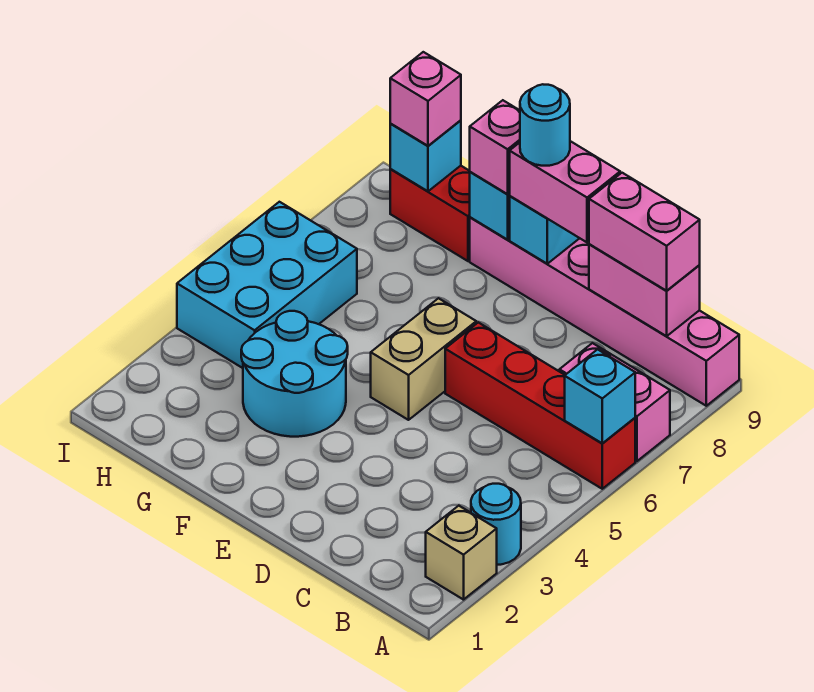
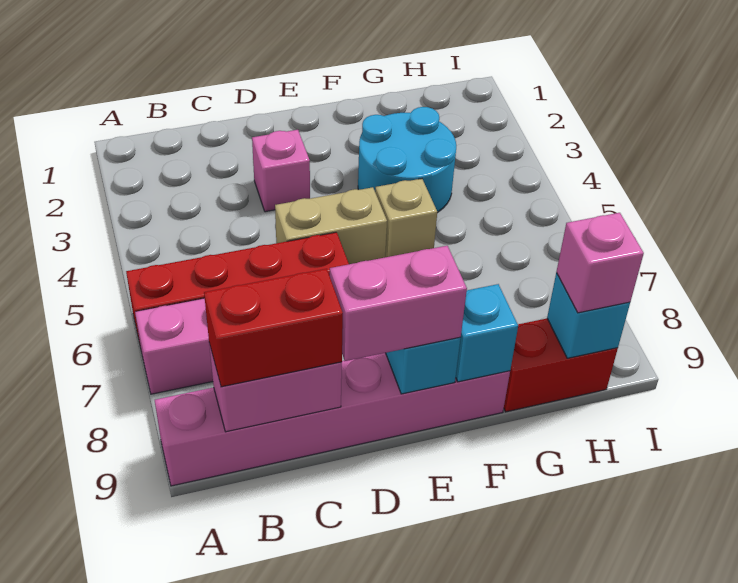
tan 1x1 brick [426,506,497,600] -> tan 1x1 brick moved to [375,179,437,257]
cyan 1x1 round brick [471,484,521,565] -> none
cyan 1x1 brick [565,349,635,444] -> none
pink 1x2 brick [589,173,700,291] -> red 1x2 brick [204,269,343,387]
tan 1x2 brick [371,298,476,420] -> tan 1x2 brick turned to [275,187,387,264]
cyan 1x1 round brick [520,84,570,166] -> none
pink 1x1 brick [470,100,520,194] -> pink 1x1 brick moved to [252,130,310,212]
cyan 2x3 brick [177,202,357,368] -> none

